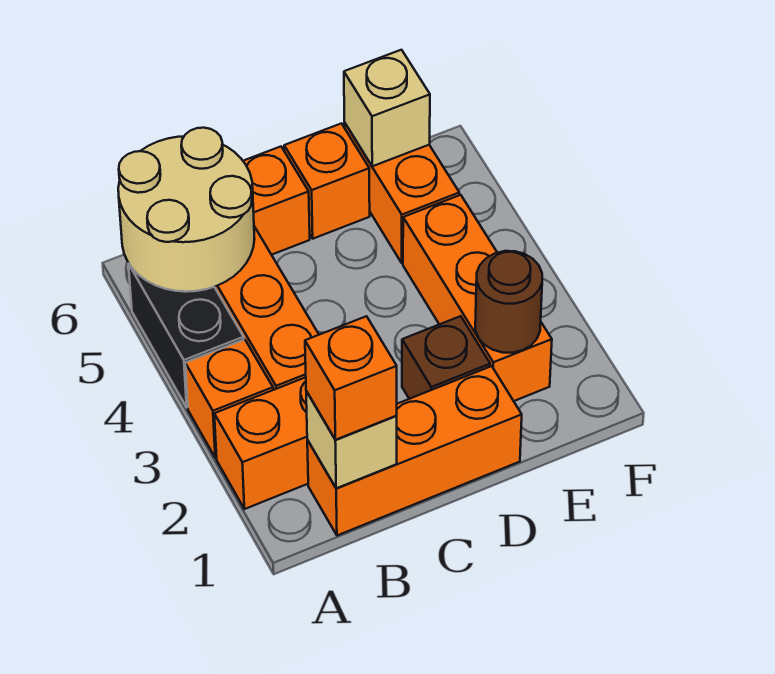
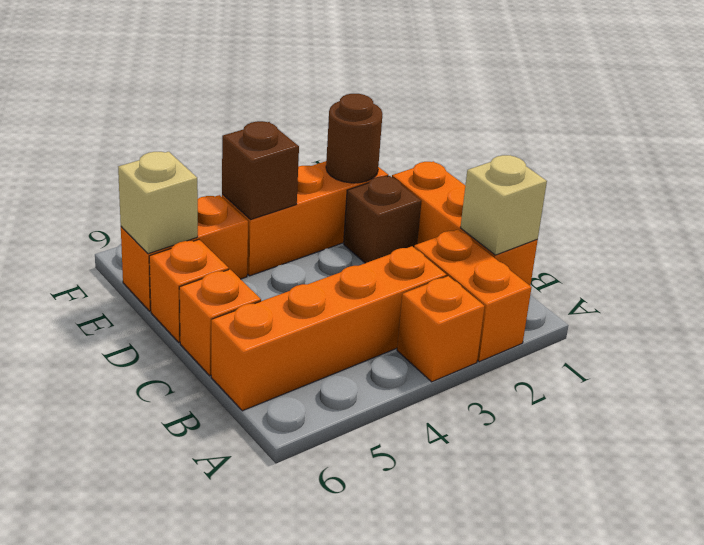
black 1x2 brick [129,264,244,407] -> none
tan 2x2 round brick [118,128,255,292] -> none
orange 1x1 brick [305,316,397,440] -> none
none -> brown 1x1 brick [222,121,299,219]

